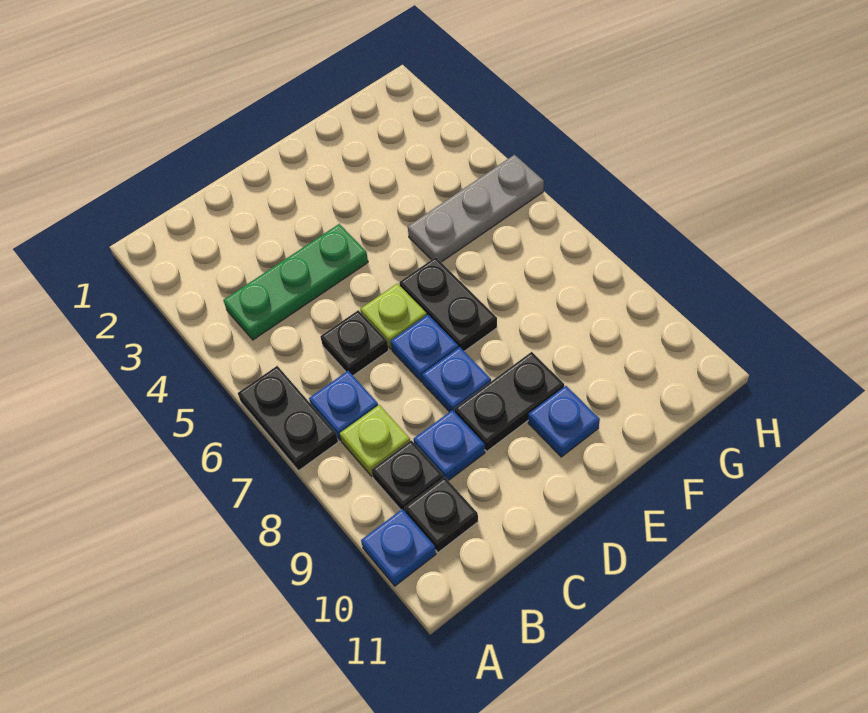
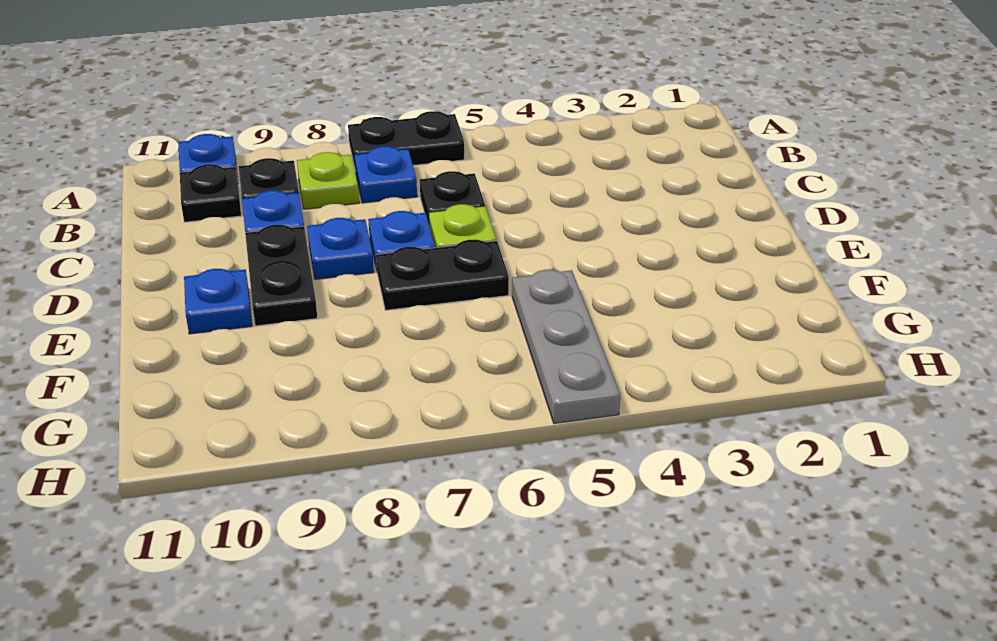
green 1x3 plate [223,224,368,340] -> none

